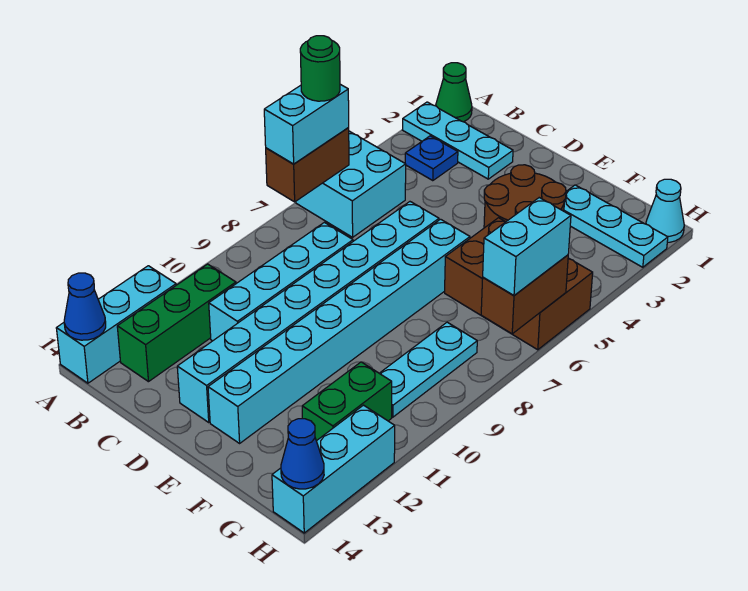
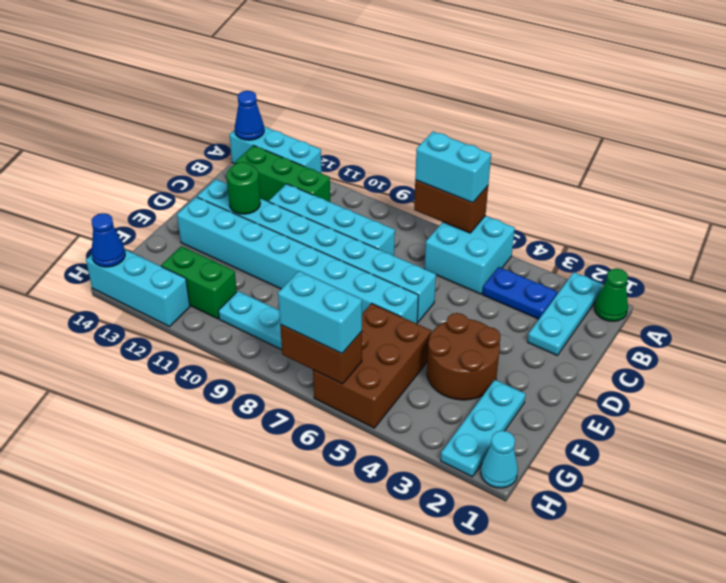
green 1x1 round brick [300,36,340,101] -> green 1x1 round brick moved to [226,162,260,214]
blue 1x1 plate [405,136,458,181] -> blue 1x2 plate [483,267,557,319]

